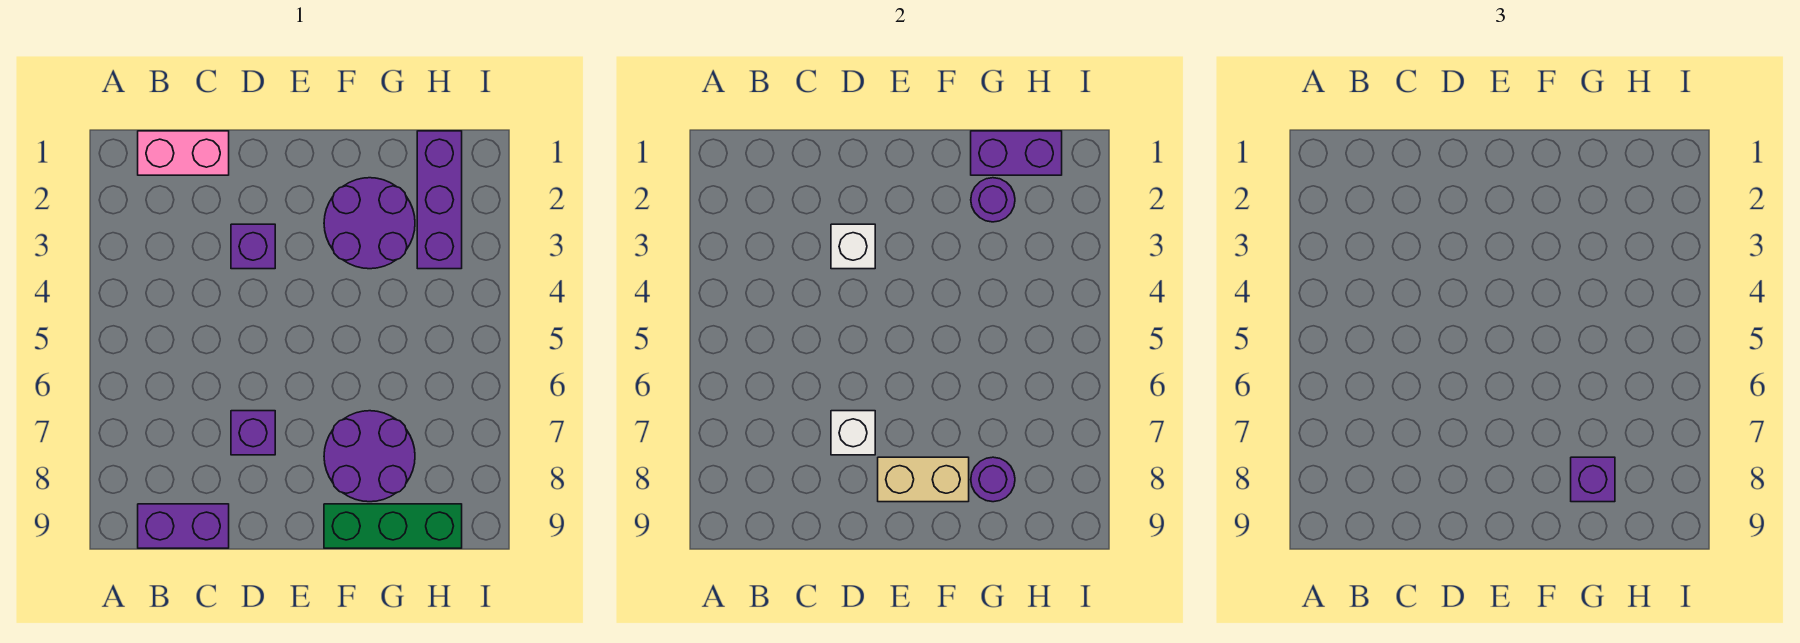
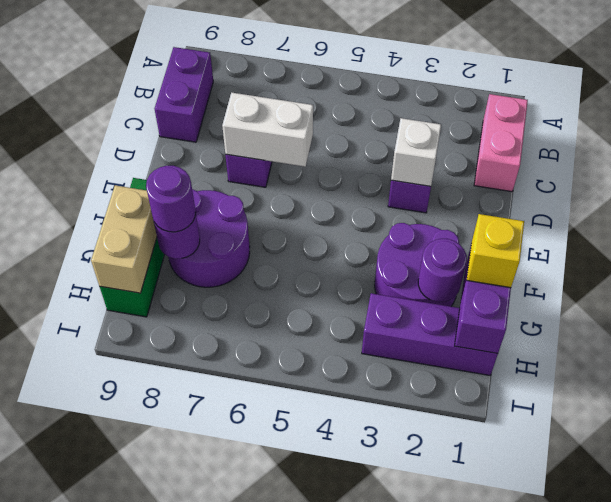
white 1x1 brick [831,411,875,455] -> white 1x2 brick [222,93,313,167]
tan 1x2 brick [878,457,969,502] -> tan 1x2 brick moved to [91,185,157,293]
none -> yellow 1x1 brick [467,214,524,288]
purple 1x1 brick [1571,457,1615,502] -> purple 1x1 round brick [146,166,196,232]

